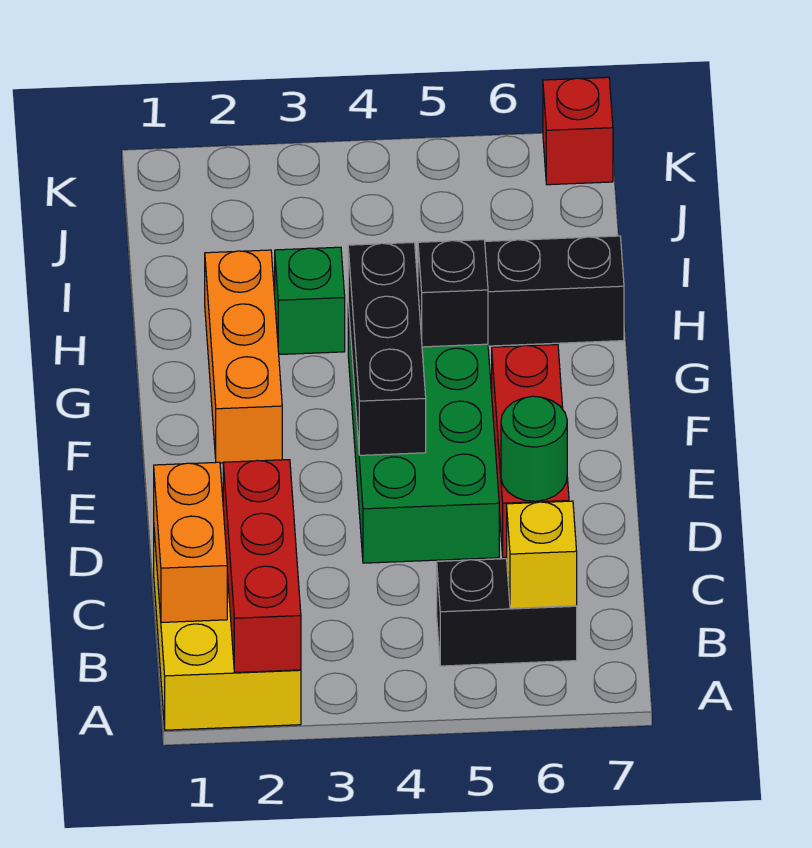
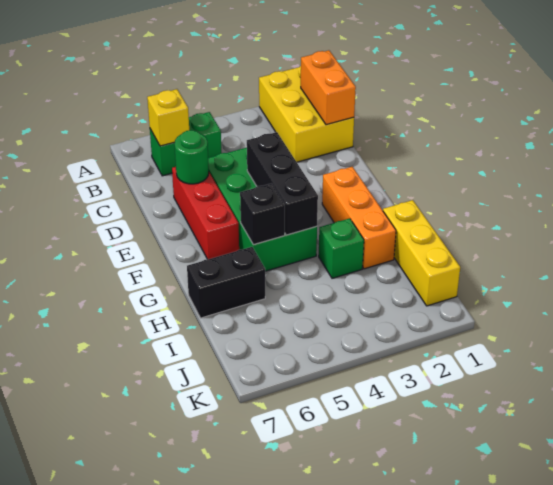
red 1x3 brick [223,460,301,673] -> none
black 1x2 brick [437,559,577,666] -> green 1x2 brick [150,112,222,176]
none -> yellow 1x3 brick [383,200,460,306]
red 1x1 brick [543,77,613,185] -> none

